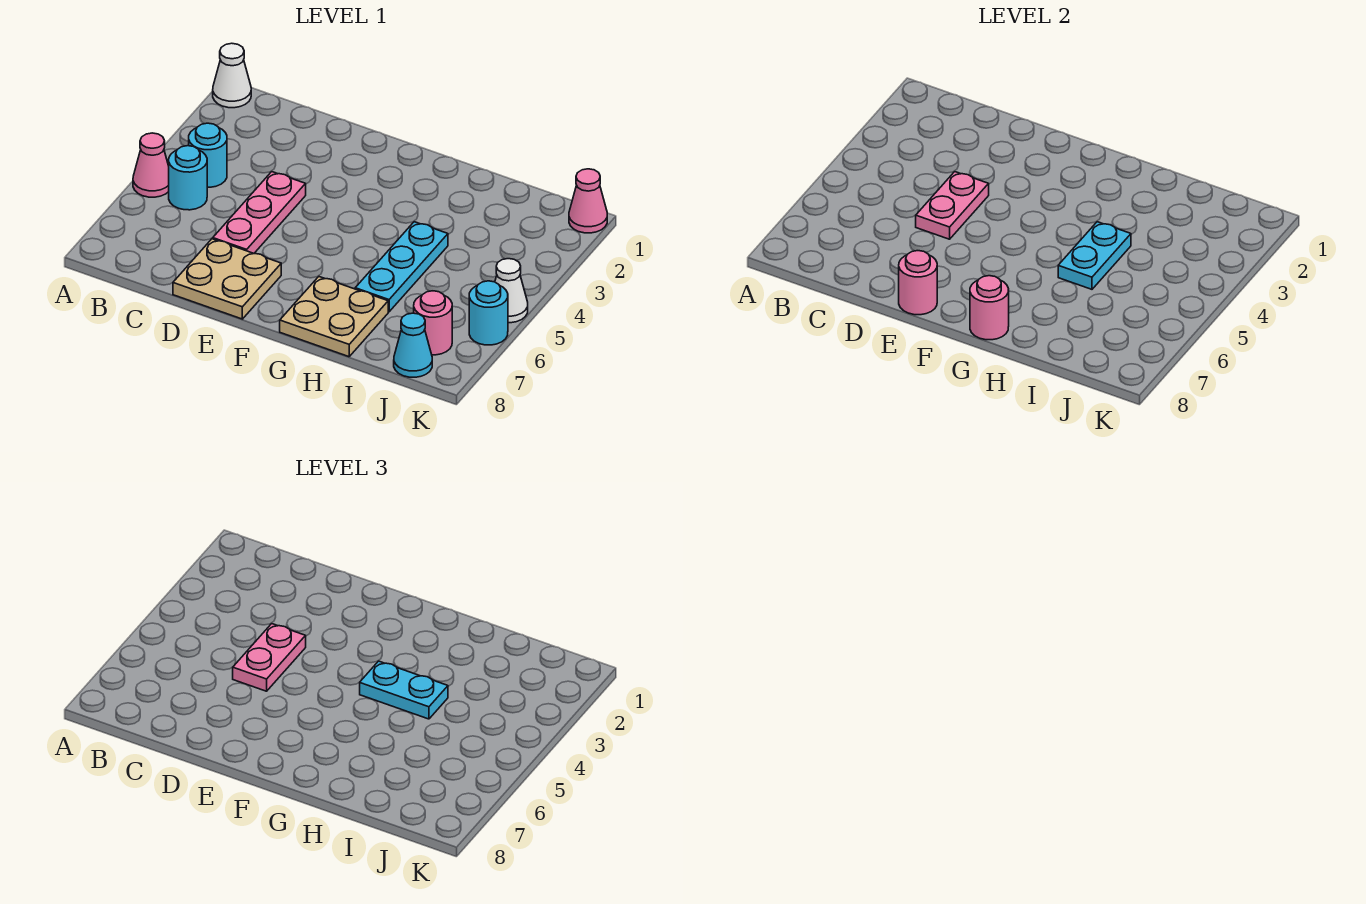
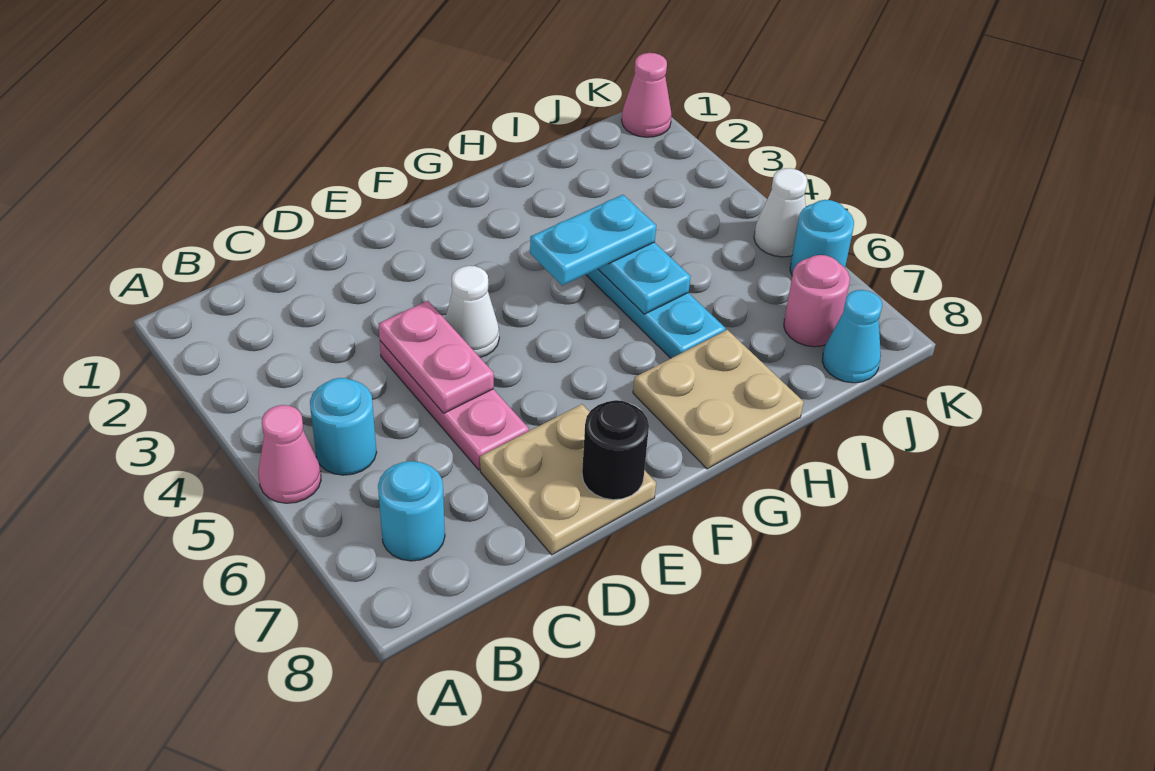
white 1x1 cone [213,43,251,108] -> white 1x1 cone moved to [445,266,499,357]
cyan 1x1 round brick [189,123,227,187] -> cyan 1x1 round brick moved to [378,461,445,561]
pink 1x2 plate [233,624,306,691] -> none
pink 1x1 round brick [899,251,937,315] -> black 1x1 round brick [582,400,649,500]
pink 1x1 round brick [970,276,1009,340] -> none

